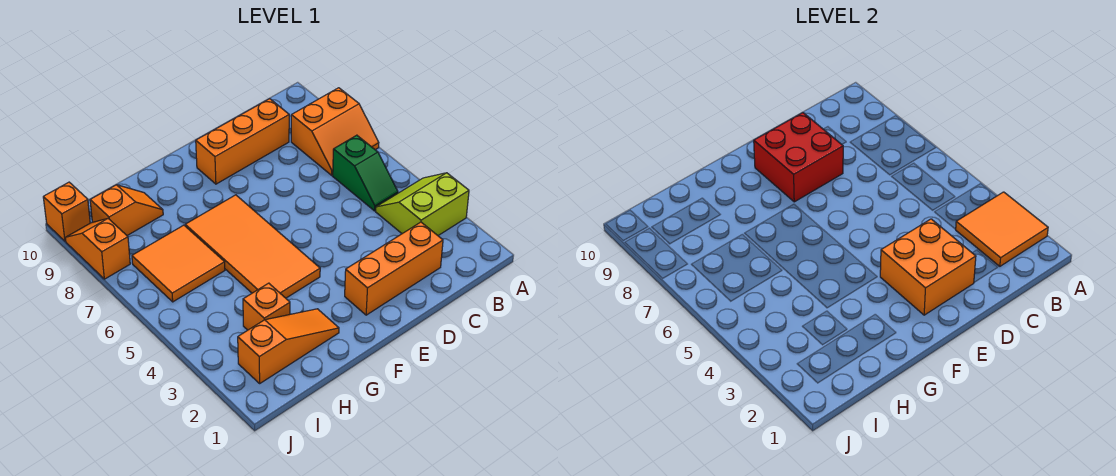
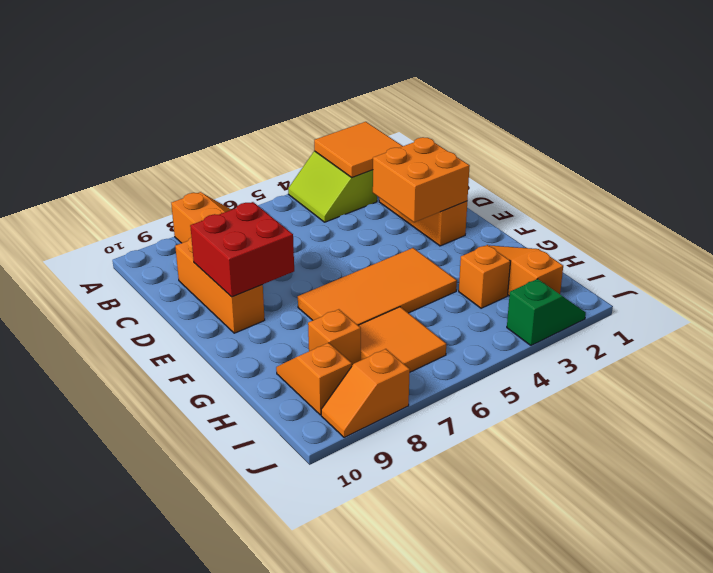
green 1x2 slope [333,135,398,211] -> green 1x2 slope moved to [507,279,586,345]
orange 1x1 brick [43,182,90,241] -> orange 1x1 brick moved to [308,309,361,365]

